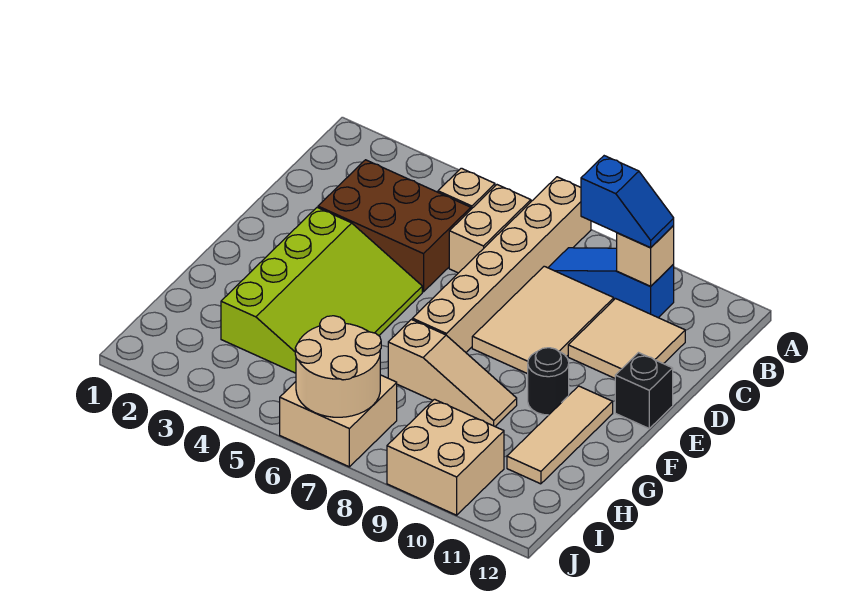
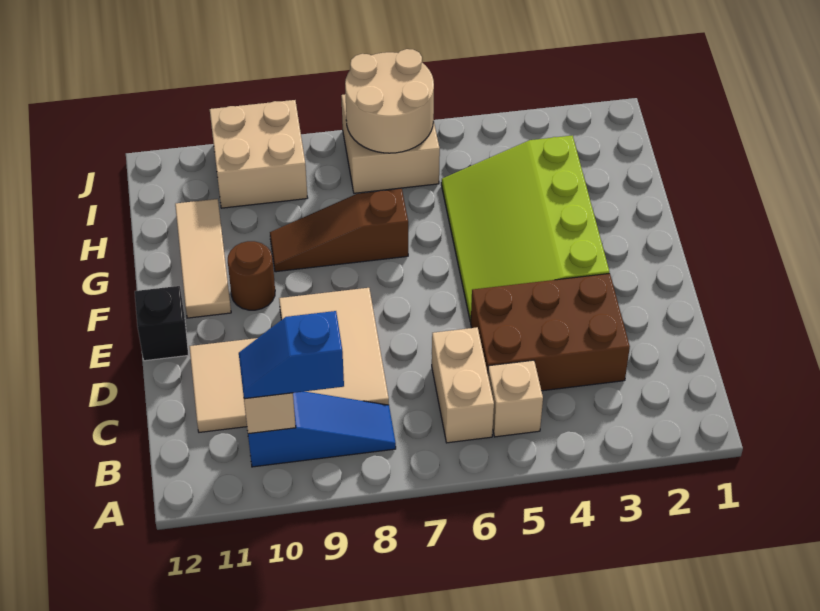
tan 1x6 brick [412,177,591,352] -> none
black 1x1 round brick [528,348,569,415] -> brown 1x1 round brick [228,241,275,310]
tan 1x3 slope [388,320,517,426] -> brown 1x3 slope [270,189,408,272]

